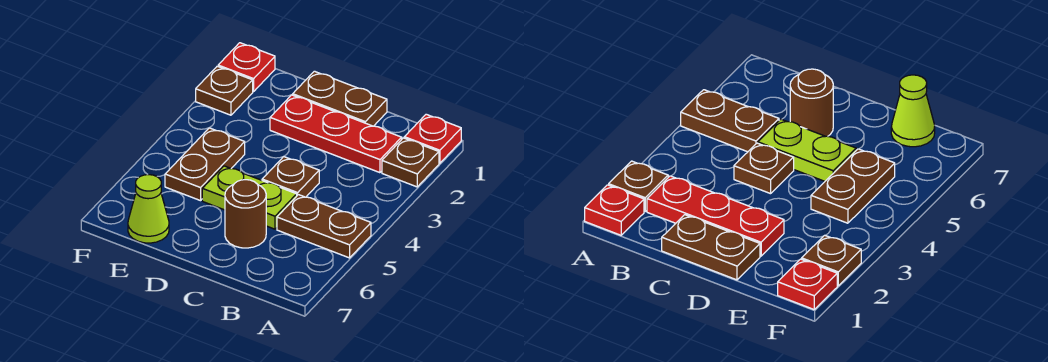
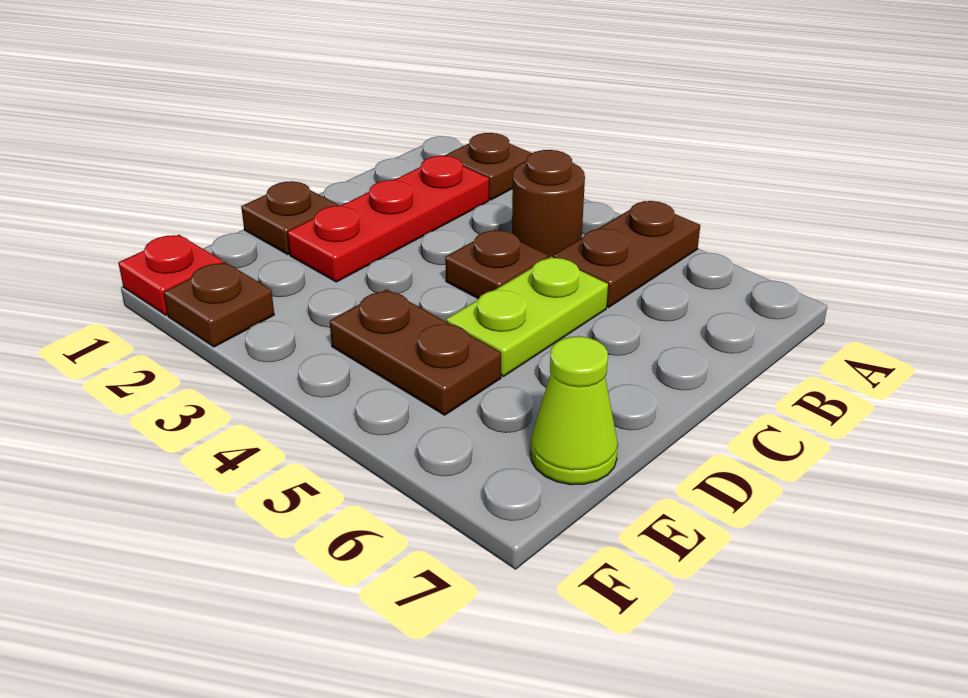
red 1x1 plate [404,114,461,163] -> none
brown 1x2 plate [293,71,387,126] -> brown 1x1 plate [241,181,338,254]
brown 1x1 round brick [225,180,266,248] -> brown 1x1 round brick moved to [512,150,585,258]

